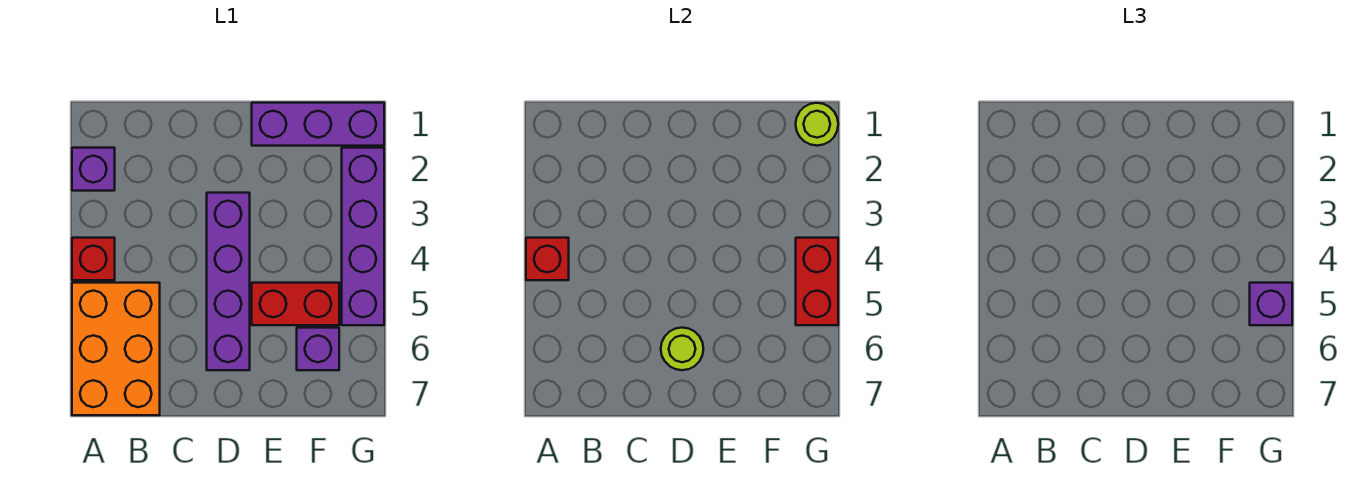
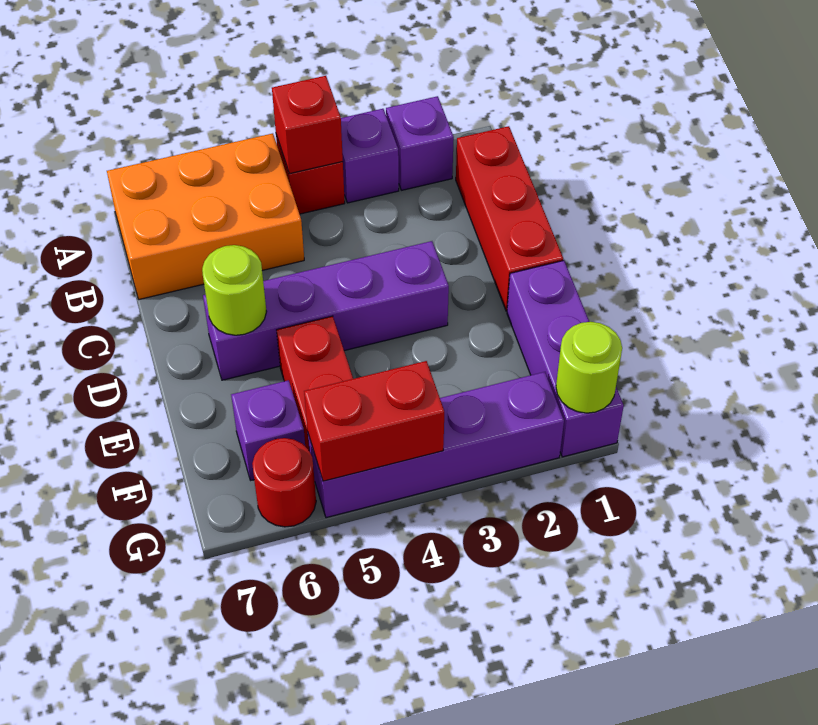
none -> red 1x3 brick [456,126,563,311]
purple 1x1 brick [1250,283,1292,325] -> purple 1x1 brick moved to [341,109,399,203]
none -> red 1x1 round brick [252,438,316,527]

